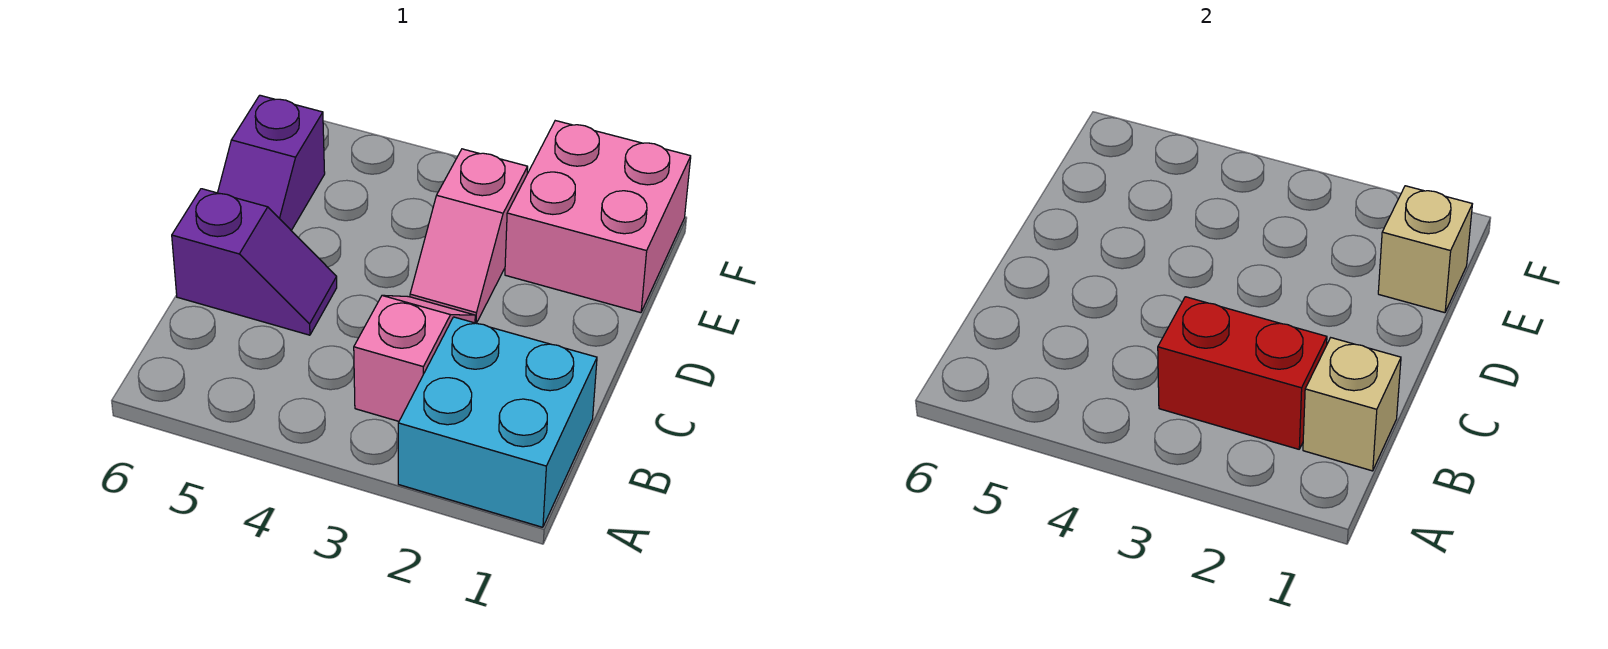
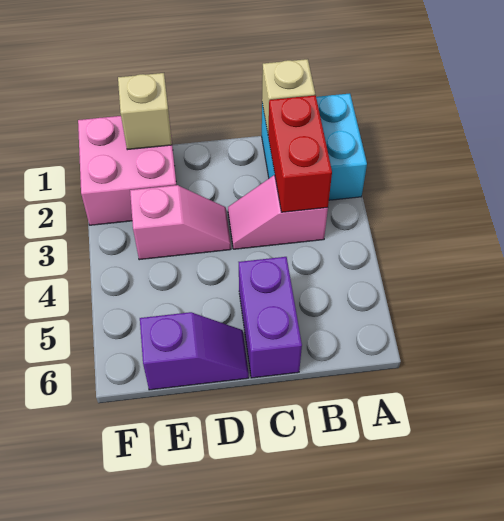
purple 1x2 slope [172,189,337,335] -> purple 1x2 brick [239,257,302,378]

